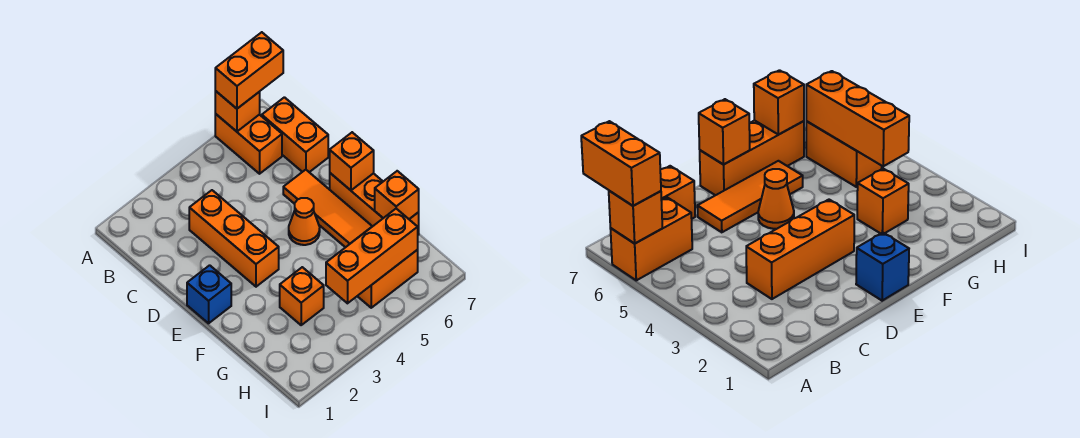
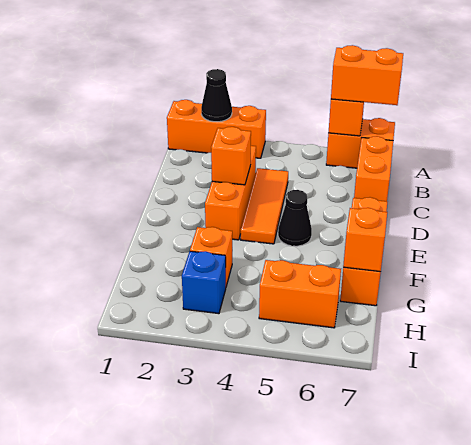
none -> black 1x1 cone [201,69,232,122]
orange 1x2 brick [215,114,282,174] -> orange 1x2 brick turned to [326,118,395,168]
orange 1x3 tile [283,170,372,247] -> orange 1x3 tile moved to [241,168,288,244]
blue 1x1 brick [187,265,231,323] -> blue 1x1 brick moved to [182,251,226,314]
orange 1x1 cone [289,198,320,245] -> black 1x1 cone [278,190,312,246]
orange 1x1 brick [330,132,374,190] -> orange 1x1 brick moved to [211,127,251,185]
orange 1x3 brick [326,209,418,303] -> orange 1x3 brick moved to [167,100,266,158]

